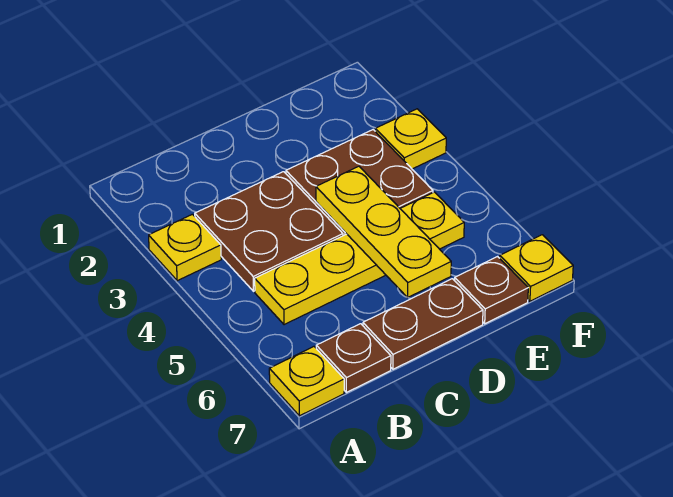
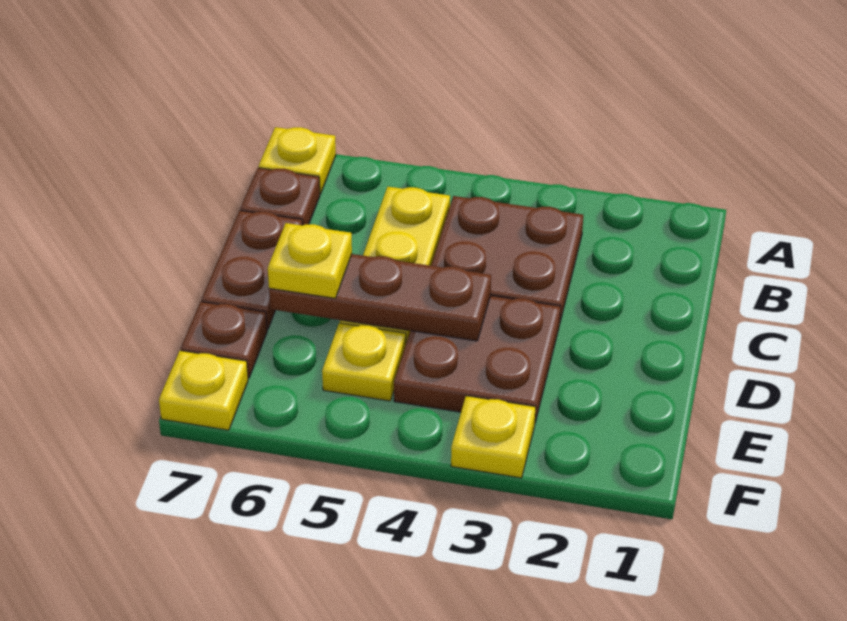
yellow 1x1 plate [149,214,221,281] -> yellow 1x1 plate moved to [268,223,352,298]
yellow 1x3 plate [316,166,451,297] -> brown 1x3 plate [269,254,491,341]

